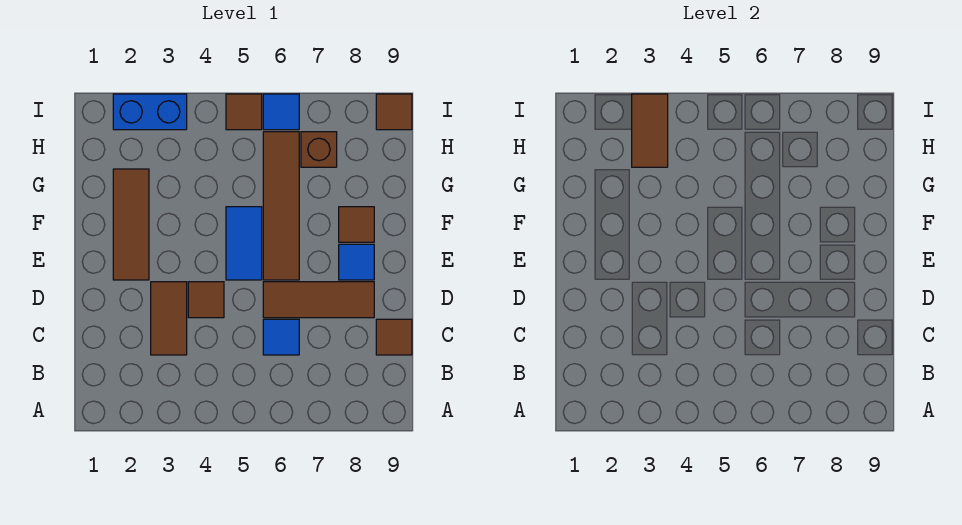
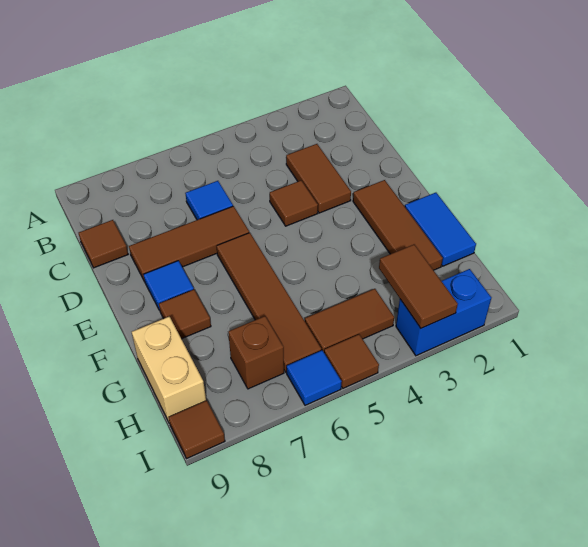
blue 1x2 tile [226,207,262,280] -> blue 1x2 tile moved to [405,193,476,266]
none -> tan 1x2 brick [132,317,206,423]
none -> brown 1x2 tile [305,289,394,352]

